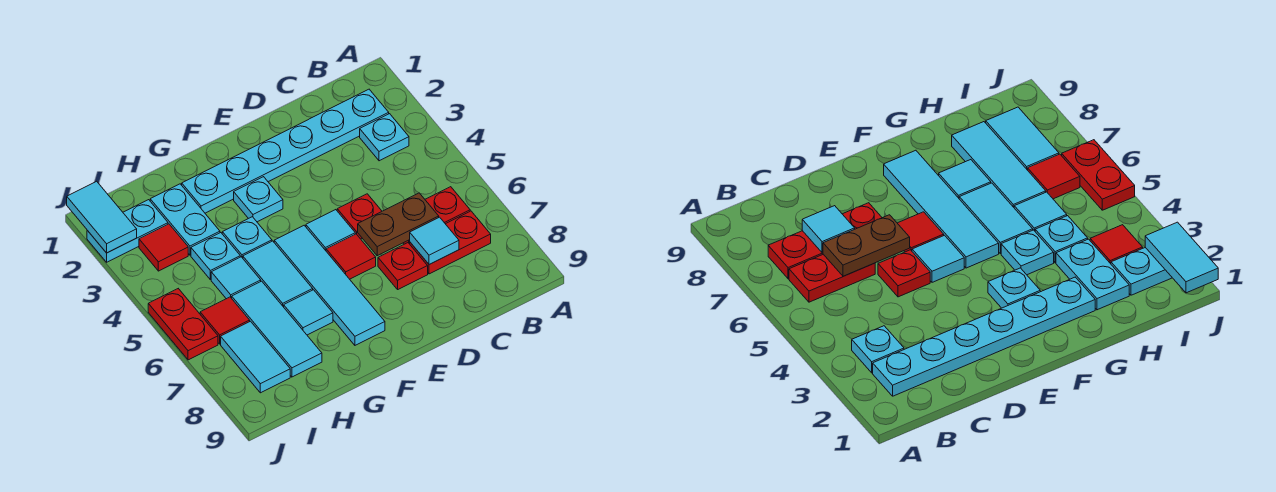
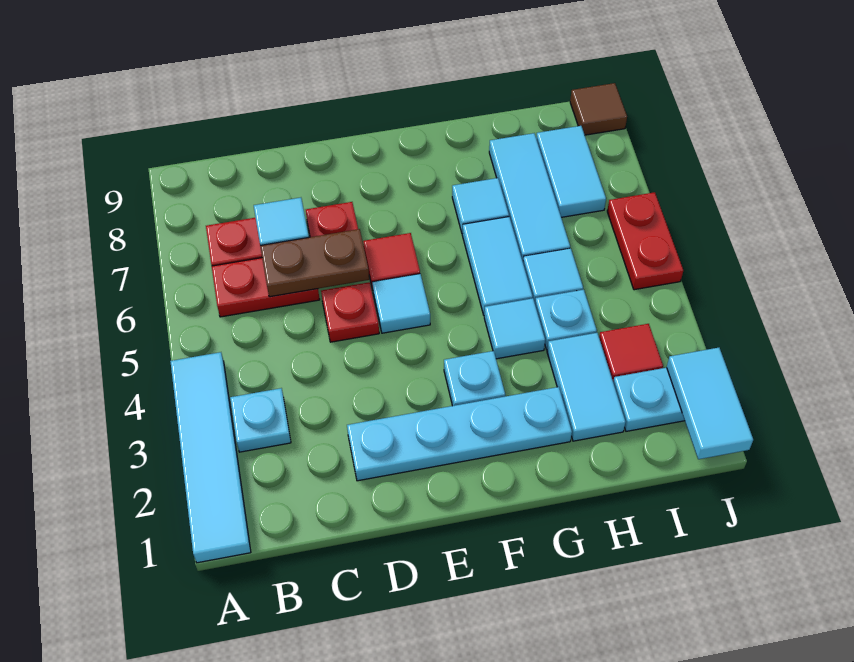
cyan 1x6 plate [182,89,389,213] -> cyan 1x4 plate [347,387,572,481]
cyan 1x4 tile [274,225,385,345] -> cyan 1x4 tile moved to [170,352,251,563]
cyan 1x1 plate [222,217,272,258] -> cyan 1x1 tile [484,298,545,359]
cyan 1x2 plate [150,184,220,255] -> cyan 1x2 tile [547,333,626,441]
red 1x1 tile [200,297,250,344] -> none
none -> brown 1x1 tile [570,83,627,135]

